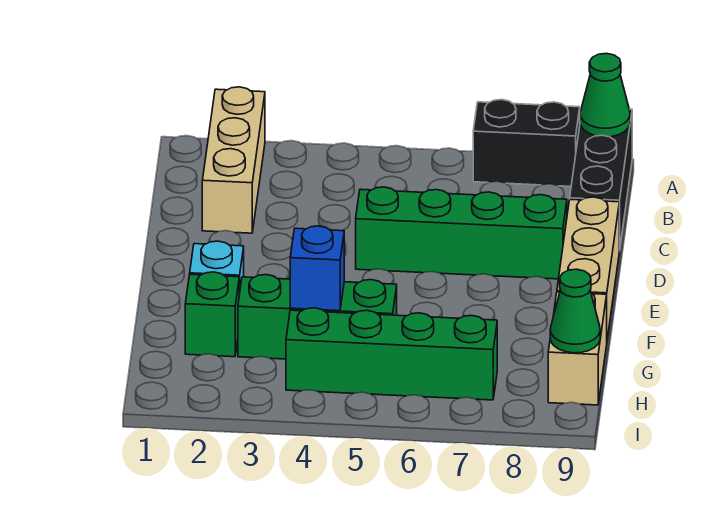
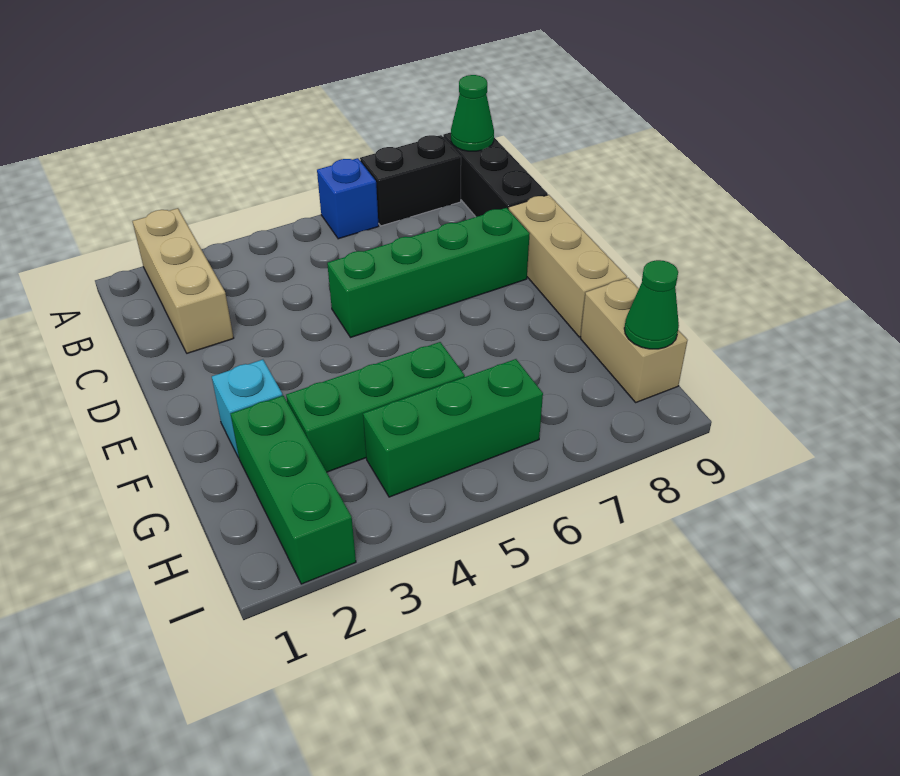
green 1x1 brick [185,272,239,357] -> green 1x3 brick [231,396,356,584]
blue 1x1 brick [290,226,344,311] -> blue 1x1 brick moved to [317,158,379,239]
green 1x4 brick [286,308,497,400] -> green 1x3 brick [363,359,543,497]

